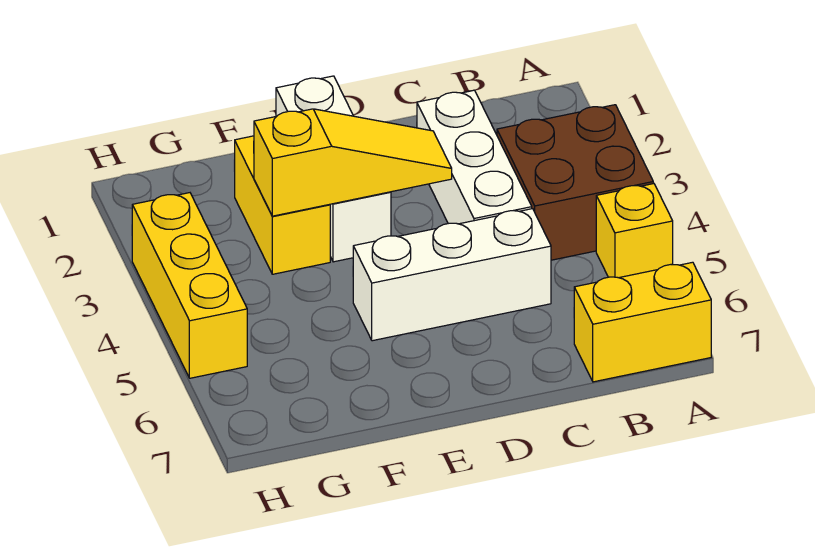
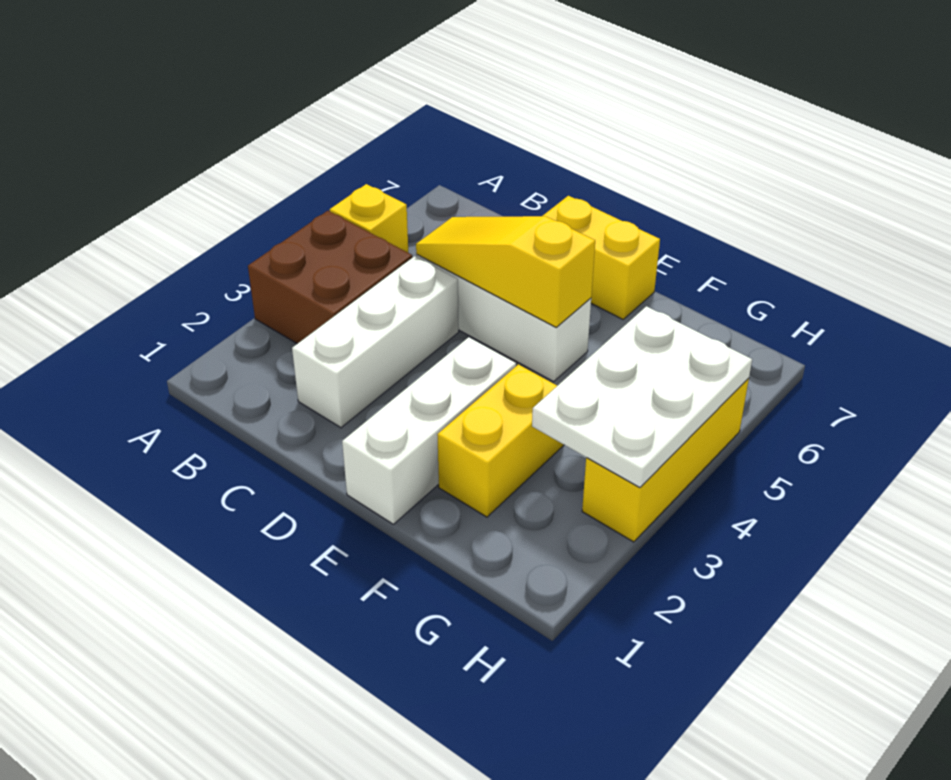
yellow 1x2 brick [574,262,711,382] -> yellow 1x2 brick moved to [543,196,660,319]
yellow 1x3 slope [254,109,452,216] -> yellow 1x3 slope moved to [416,216,595,328]
none -> white 2x3 plate [532,306,752,488]

